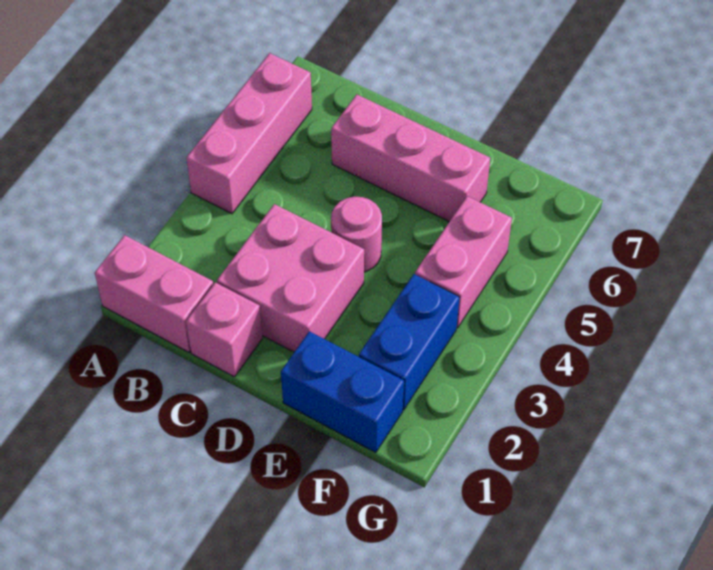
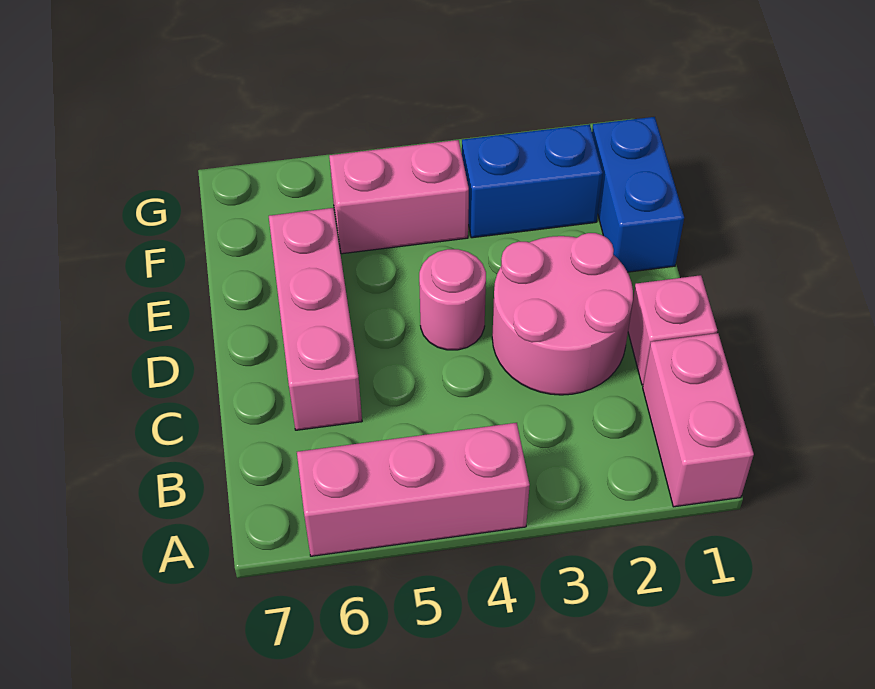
pink 2x2 brick [217,204,364,352] -> pink 2x2 round brick [492,233,633,395]

